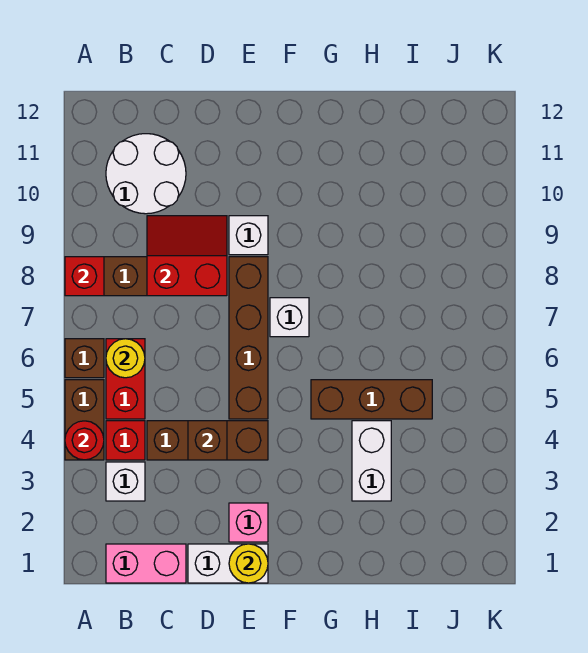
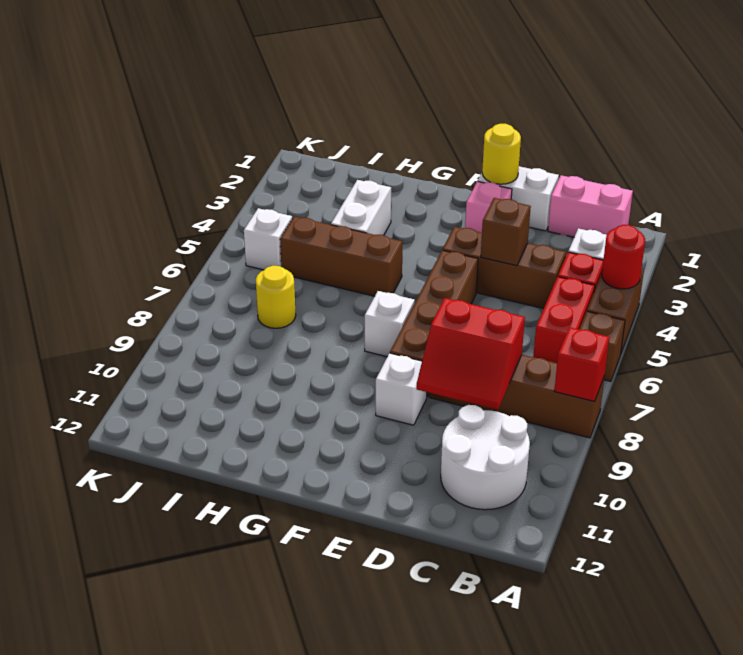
yellow 1x1 round brick [106,339,145,378] -> yellow 1x1 round brick moved to [256,266,296,328]
none -> white 1x1 brick [244,208,292,270]

